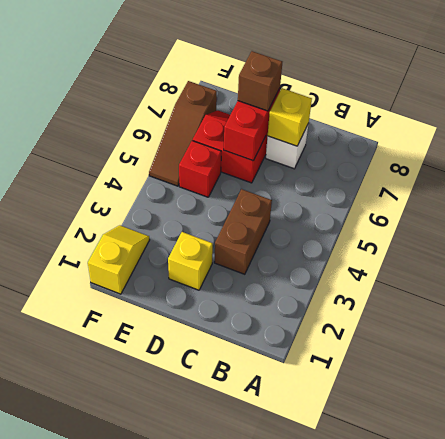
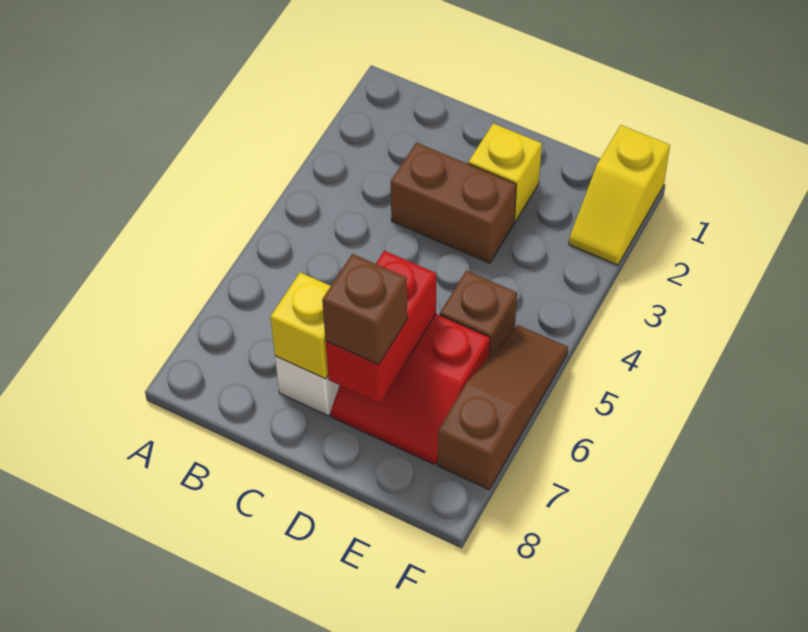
brown 1x2 brick [214,189,272,274] -> brown 1x2 brick turned to [390,143,516,263]
red 1x1 brick [179,141,221,197] -> brown 1x1 brick [440,271,517,357]

